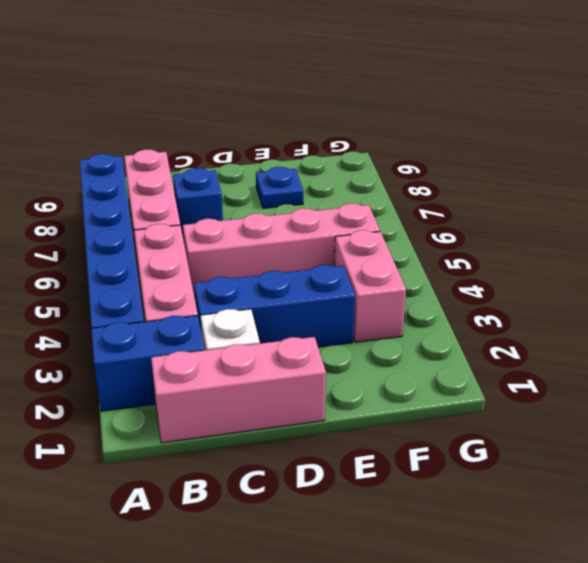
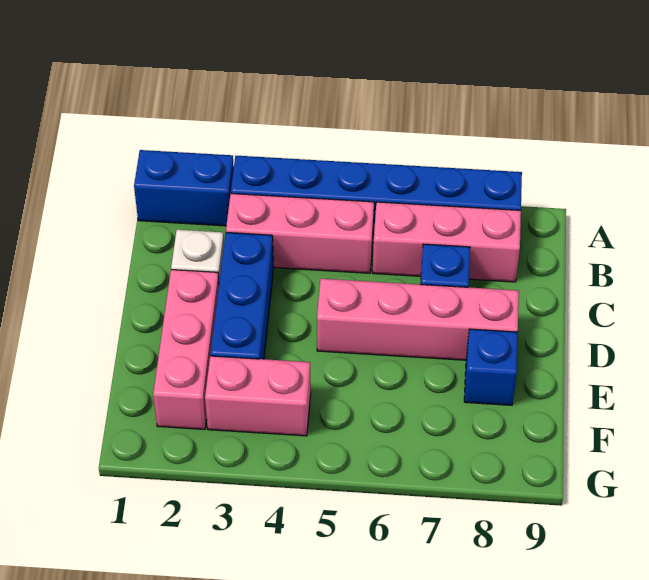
blue 1x2 brick [91,316,204,411] -> blue 1x2 brick turned to [134,150,234,226]
pink 1x3 brick [151,337,326,443] -> pink 1x3 brick moved to [153,270,219,429]
pink 1x4 brick [183,203,380,298] -> pink 1x4 brick turned to [317,279,519,360]
blue 1x1 plate [256,167,303,208] -> blue 1x1 brick [464,329,518,405]

